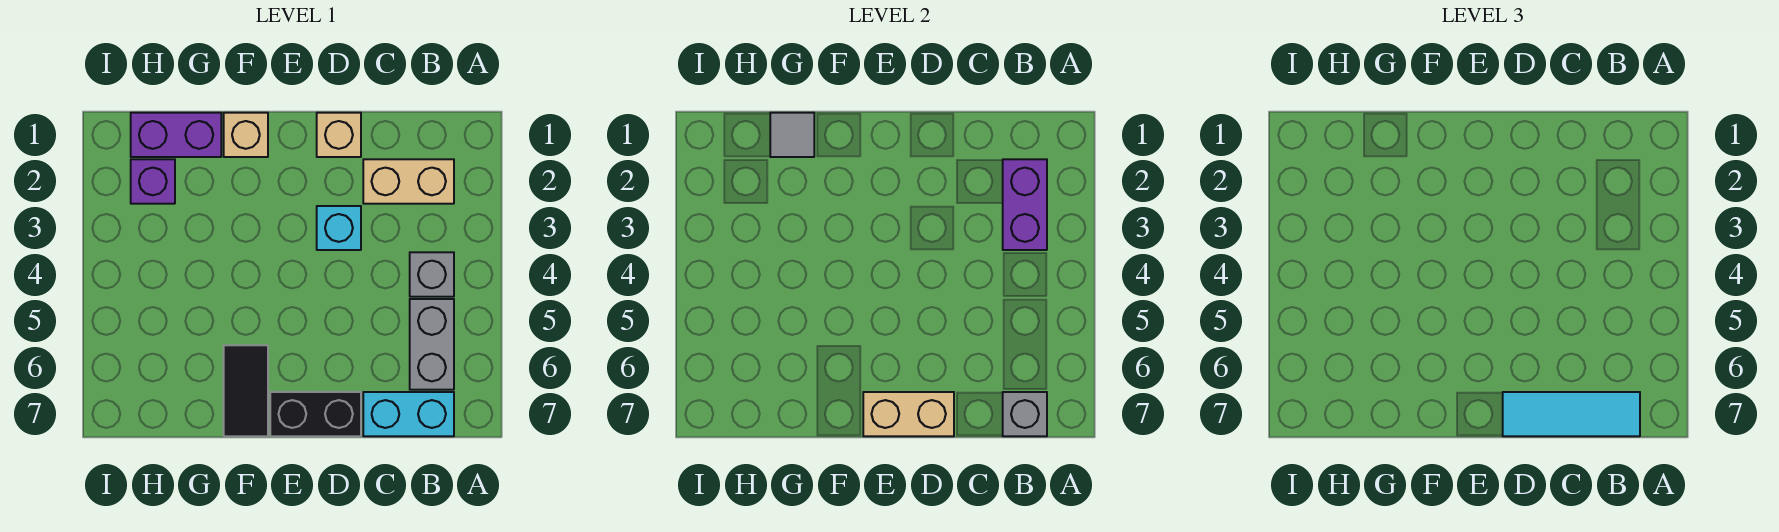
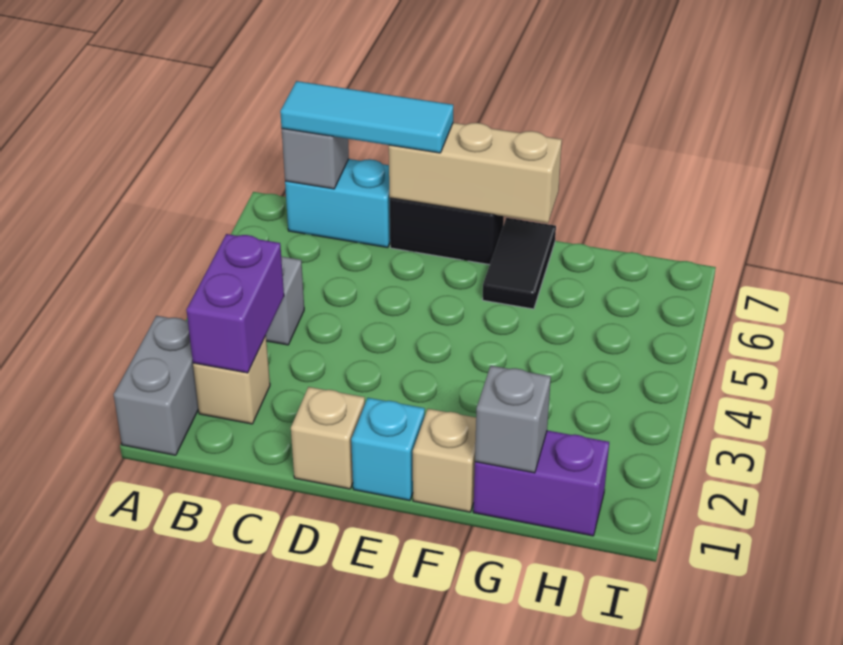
tan 1x2 brick [363,159,454,204] -> tan 1x1 brick [193,336,270,424]
grey 1x2 brick [410,299,454,390] -> grey 1x2 brick moved to [114,316,198,455]
cyan 1x1 brick [317,206,361,250] -> cyan 1x1 brick moved to [351,398,425,501]
tan 1x2 brick [863,392,954,436] -> tan 1x3 brick [389,123,562,223]
grey 1x1 tile [770,113,814,157] -> grey 1x1 brick [475,366,551,473]
purple 1x1 brick [131,159,175,204] -> none

